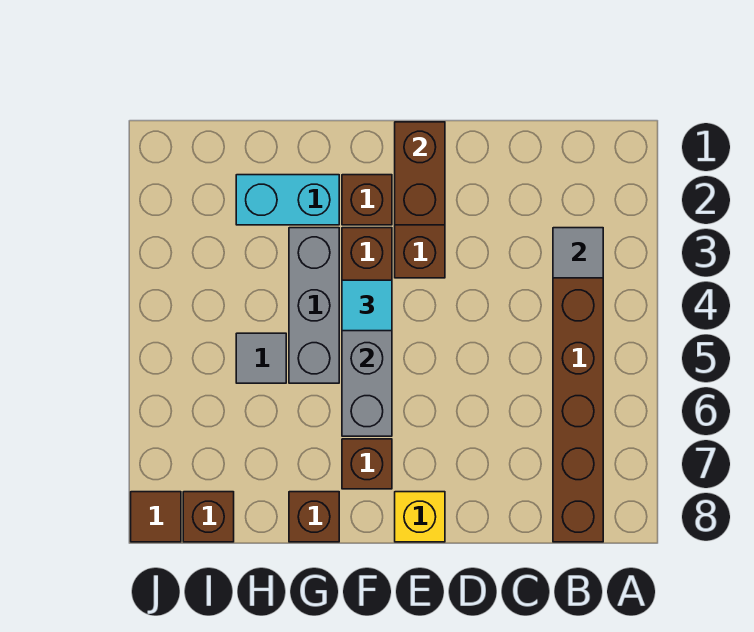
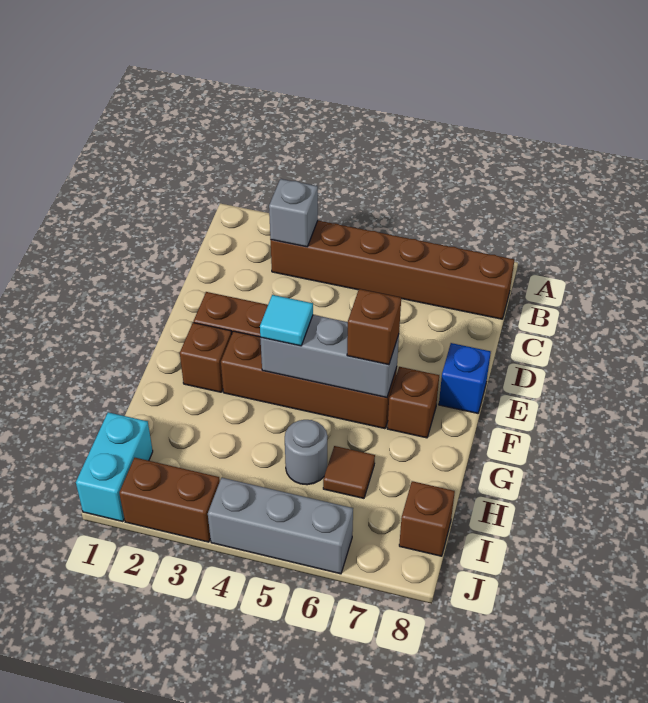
grey 1x1 tile [553,228,603,278] -> grey 1x1 brick [269,179,318,247]
brown 1x2 brick [395,122,445,225] -> brown 1x2 brick moved to [119,458,220,542]
yellow 1x1 brick [395,492,445,542] -> blue 1x1 brick [439,343,491,413]
cyan 1x2 brick [236,175,339,225] -> cyan 1x2 brick moved to [76,412,153,522]
grey 1x3 brick [289,228,339,383] -> grey 1x3 brick moved to [208,478,353,574]
brown 1x1 brick [289,492,339,542] -> brown 1x1 brick moved to [347,289,401,365]
grey 1x1 tile [236,333,286,383] -> grey 1x1 round brick [285,420,328,485]
brown 1x1 tile [131,492,181,542] -> brown 1x1 tile moved to [323,446,375,498]

